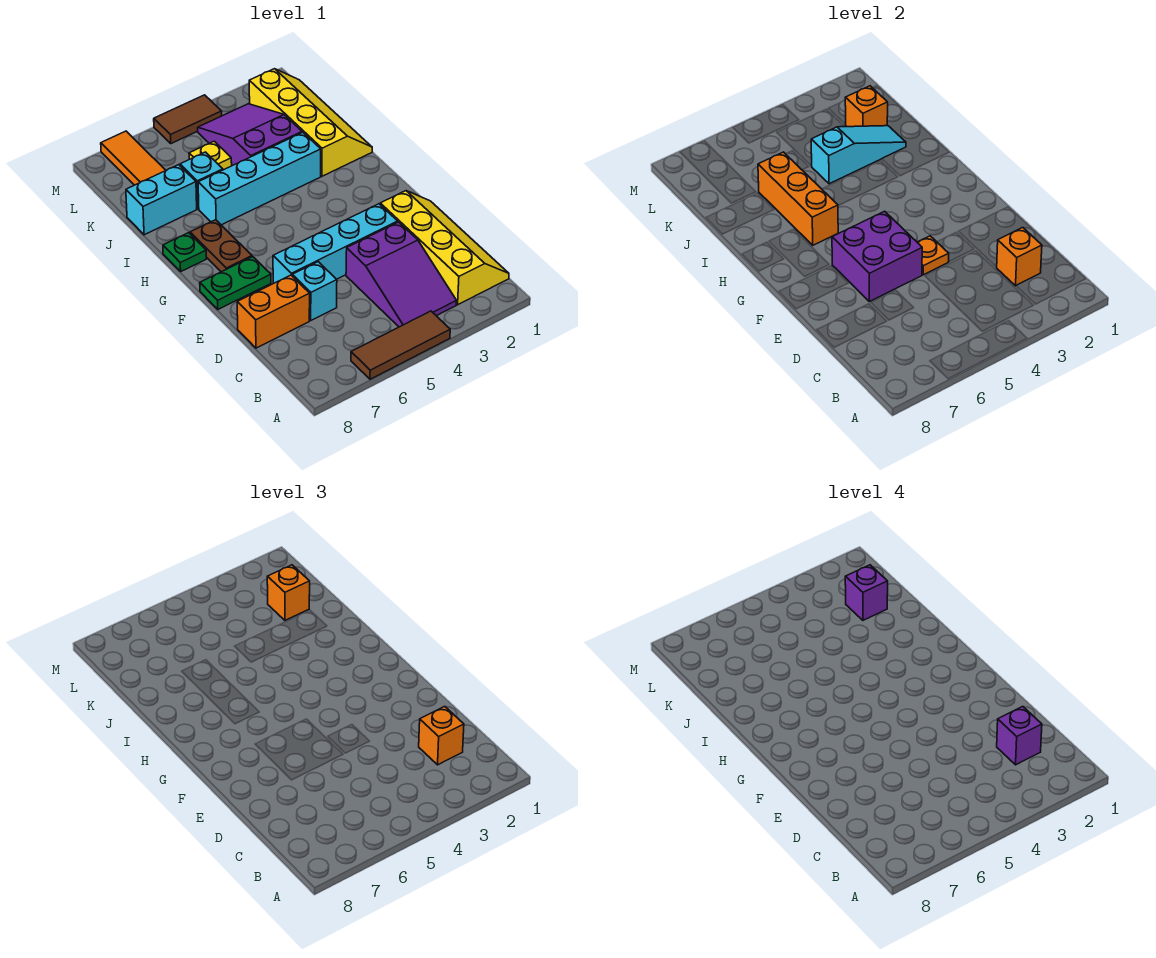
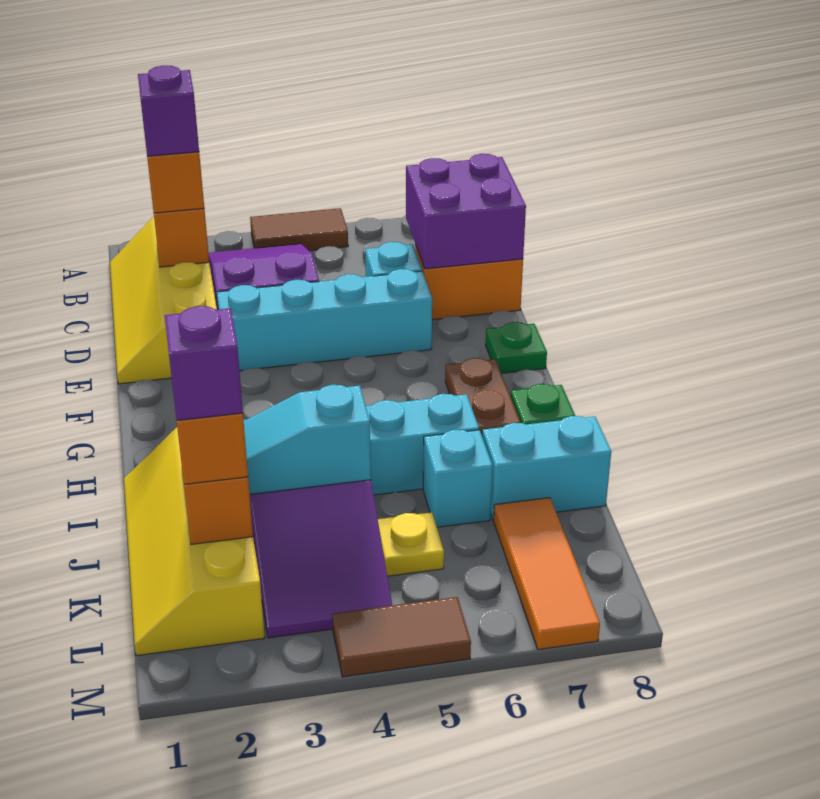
brown 1x3 tile [351,311,450,379] -> brown 1x2 tile [250,208,348,251]
orange 1x1 plate [917,236,949,275] -> none
purple 2x2 brick [832,211,922,302] -> purple 2x2 brick moved to [406,154,526,269]
green 1x2 plate [200,257,271,309] -> green 1x1 plate [486,322,547,374]
orange 1x3 brick [758,152,838,245] -> none

